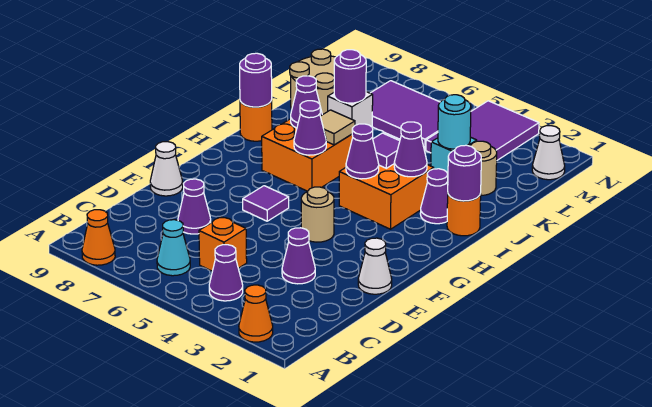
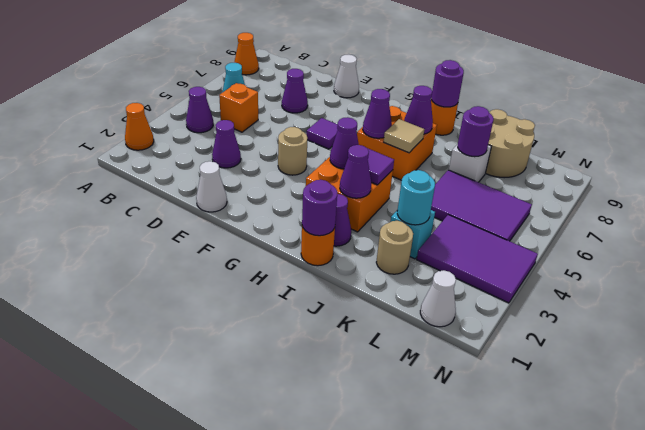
purple 2x3 tile [371,81,440,150] -> purple 2x3 tile turned to [431,170,532,241]

